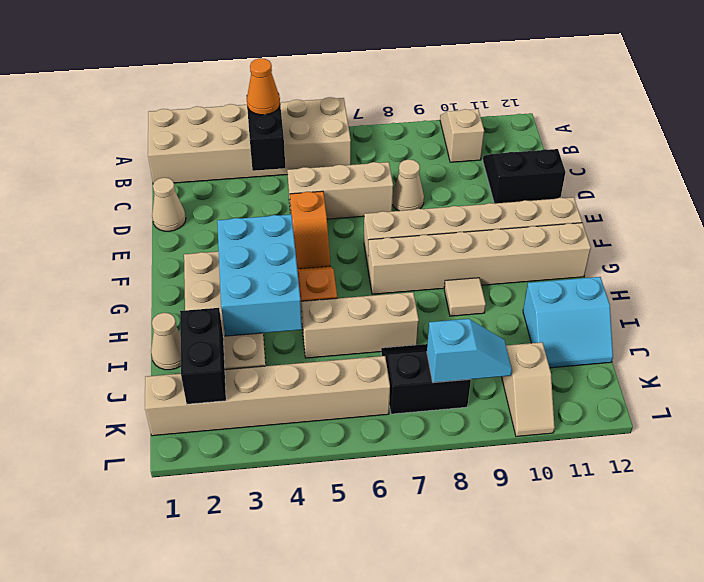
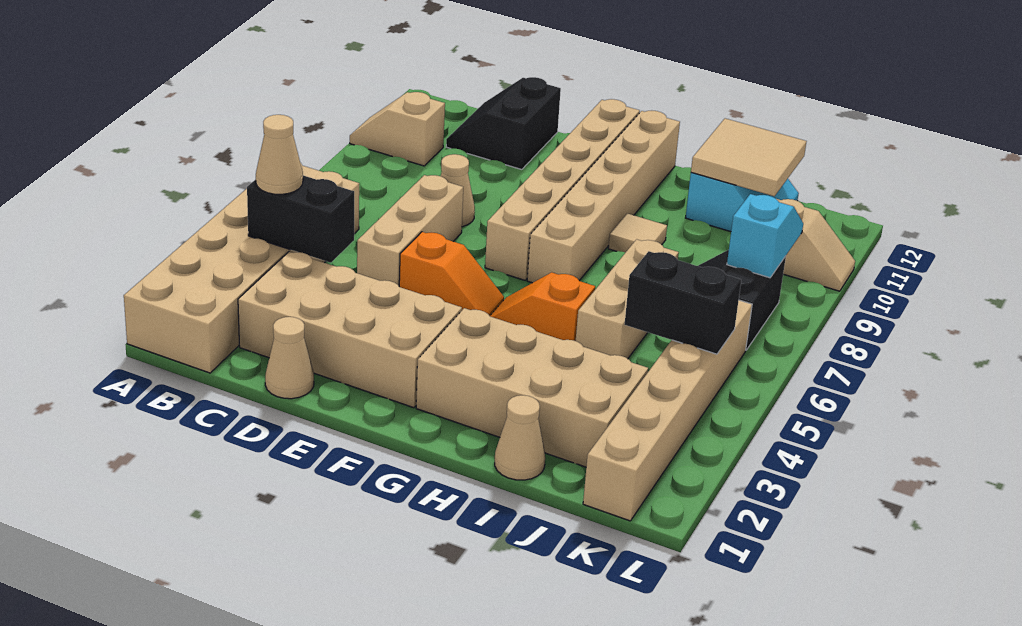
orange 1x1 cone [247,58,280,115] -> tan 1x1 cone [256,115,303,194]
none -> tan 2x4 brick [238,251,462,408]
cyan 2x3 brick [217,215,302,336] -> none
none -> tan 2x2 tile [691,118,807,196]
black 1x2 brick [180,308,226,404] -> black 1x2 brick moved to [625,251,741,354]

